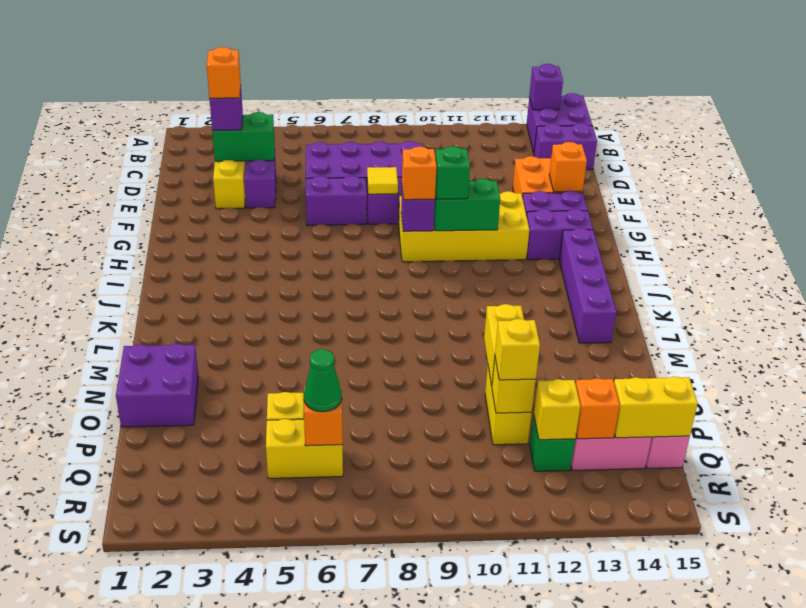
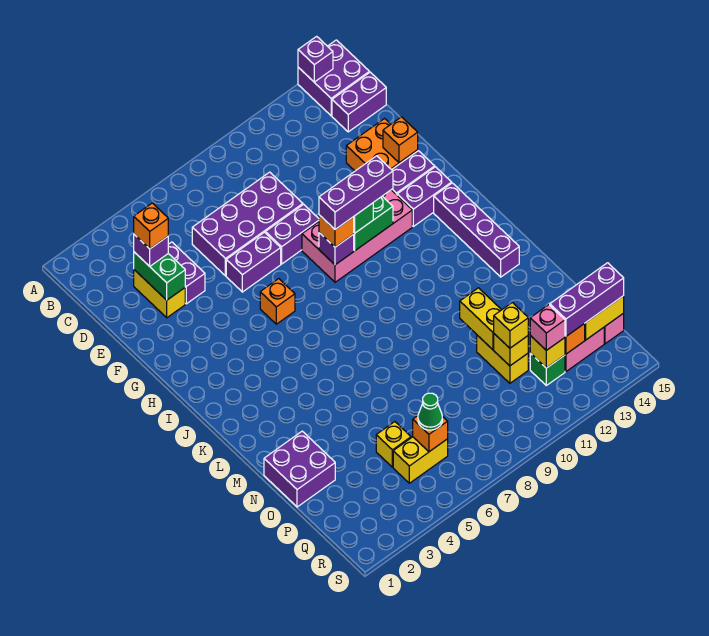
green 1x2 brick [212,112,275,161] -> green 1x2 brick turned to [134,252,185,300]
yellow 1x1 tile [367,167,398,194] -> none
yellow 2x4 brick [399,191,529,262] -> pink 2x4 brick [302,190,412,282]
none -> orange 1x1 brick [260,279,295,324]
none -> purple 1x3 brick [319,156,393,230]
none -> pink 1x1 brick [530,305,565,350]
none -> purple 1x3 brick [550,263,624,336]

